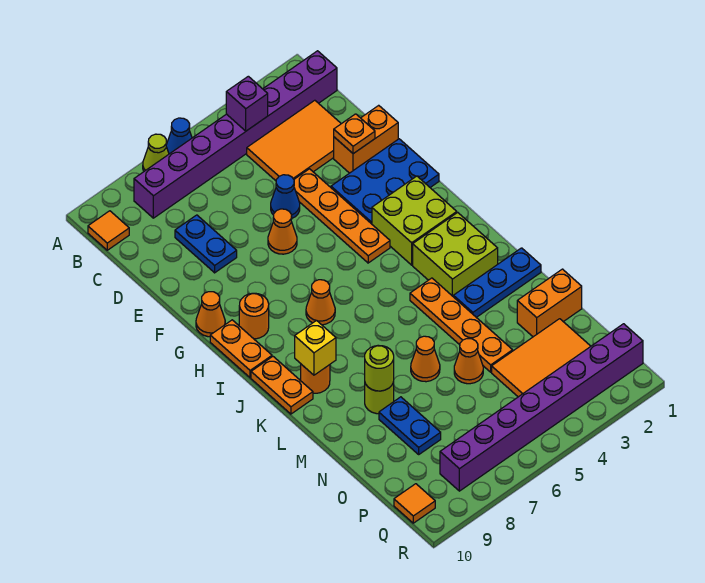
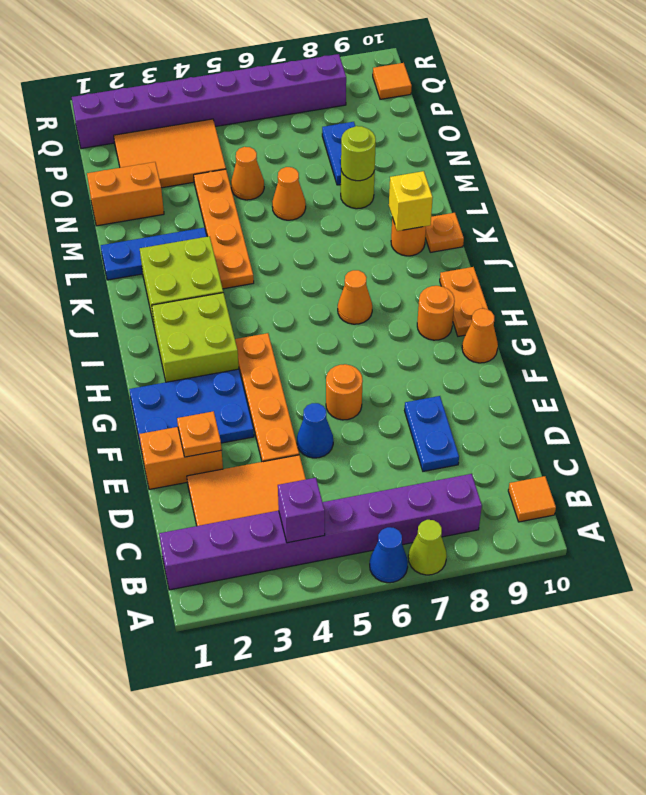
orange 1x1 cone [268,209,297,254] -> orange 1x1 round brick [326,364,363,420]
orange 1x2 plate [251,357,313,414] -> orange 1x1 plate [425,213,464,252]

